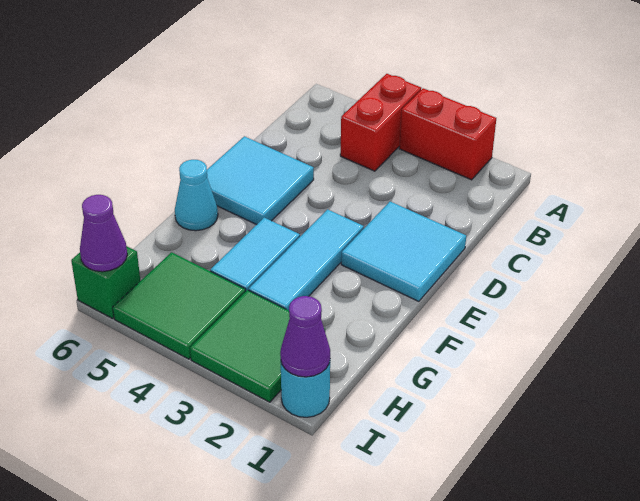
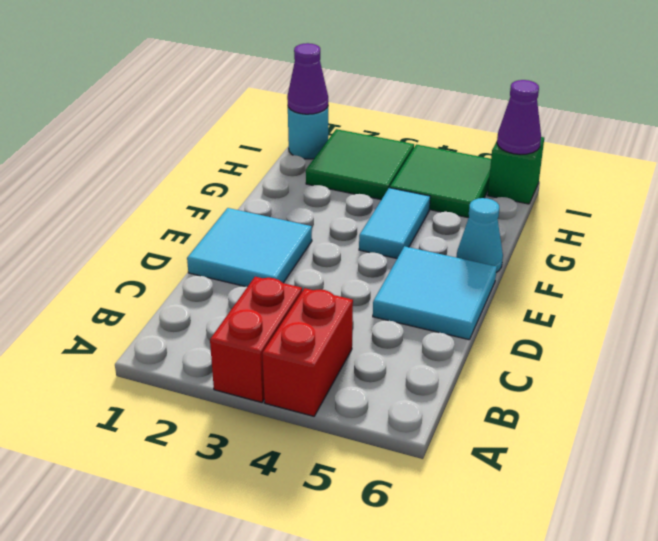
red 1x2 brick [399,88,496,180] -> red 1x2 brick turned to [210,277,302,402]
cyan 1x3 tile [249,209,364,310] -> none

